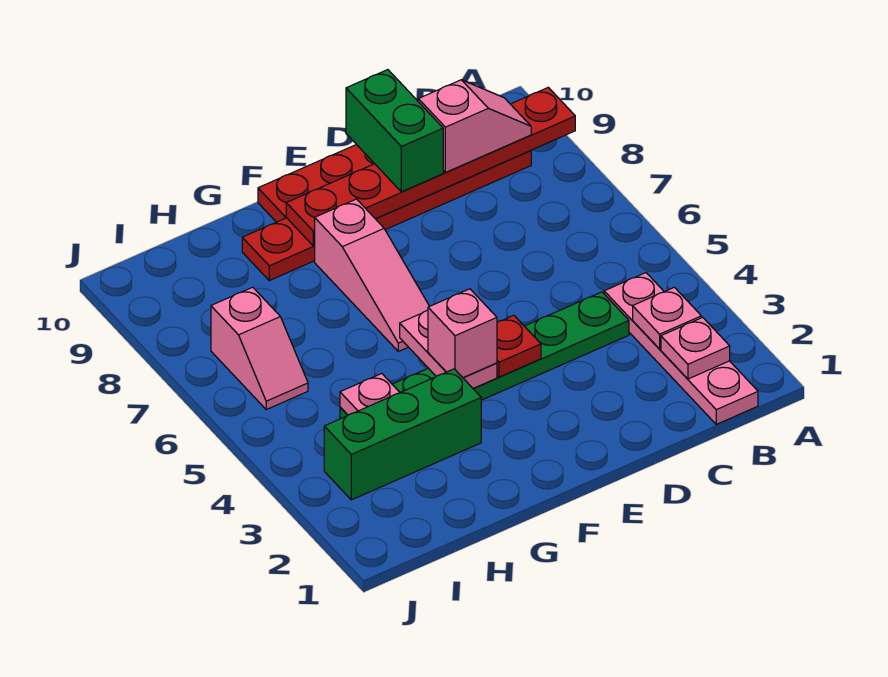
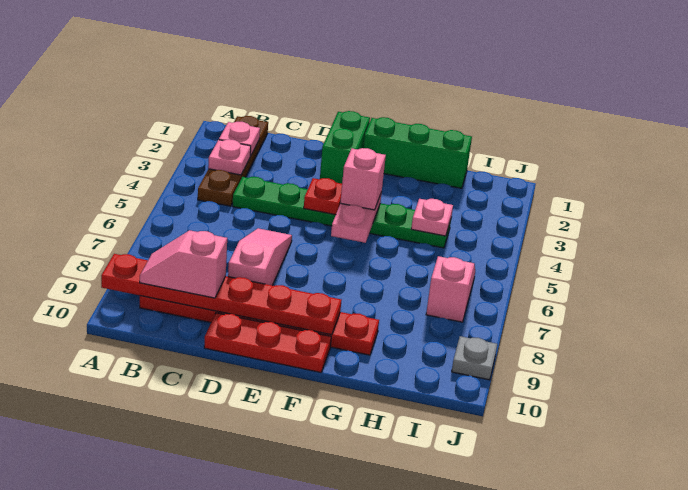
pink 1x4 plate [604,273,758,424] -> brown 1x4 plate [198,116,268,206]
green 1x2 brick [346,70,443,192] -> green 1x2 brick moved to [320,111,370,184]
pink 1x3 slope [315,199,429,351] -> pink 1x3 slope moved to [228,228,292,285]
green 1x3 brick [324,369,481,500] -> green 1x3 brick moved to [363,117,472,188]
none -> grey 1x1 plate [452,336,497,380]

